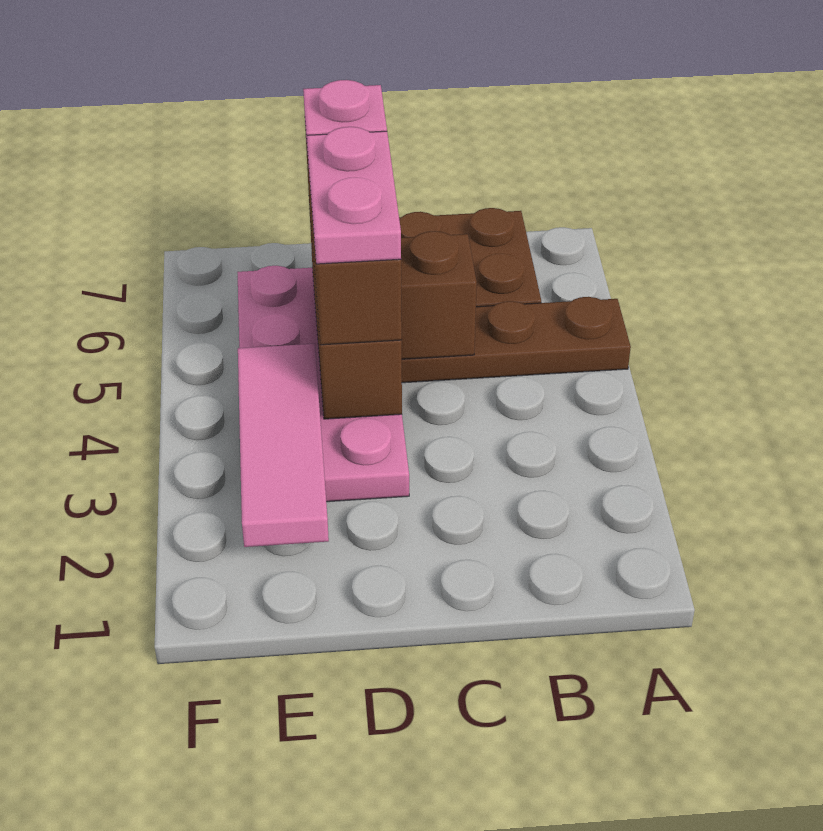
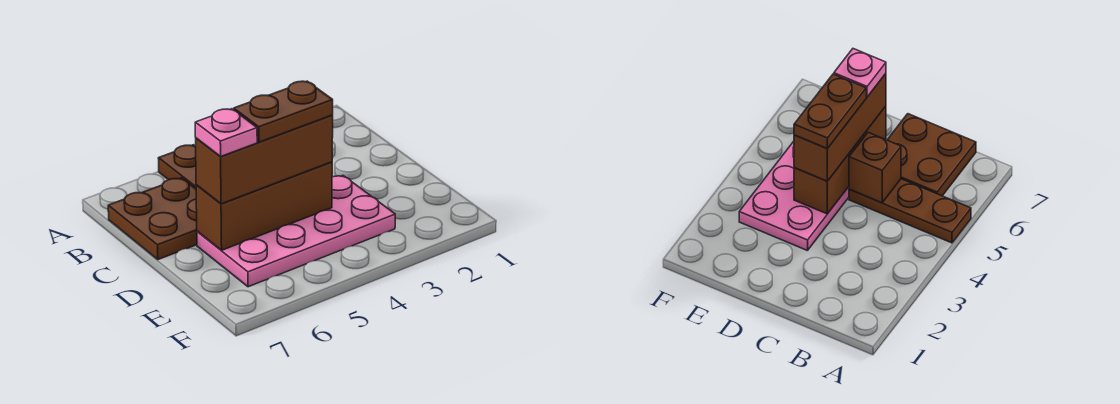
pink 1x2 plate [307,127,401,264] -> brown 1x2 plate [234,81,333,142]
pink 1x3 tile [238,344,329,547] -> none

